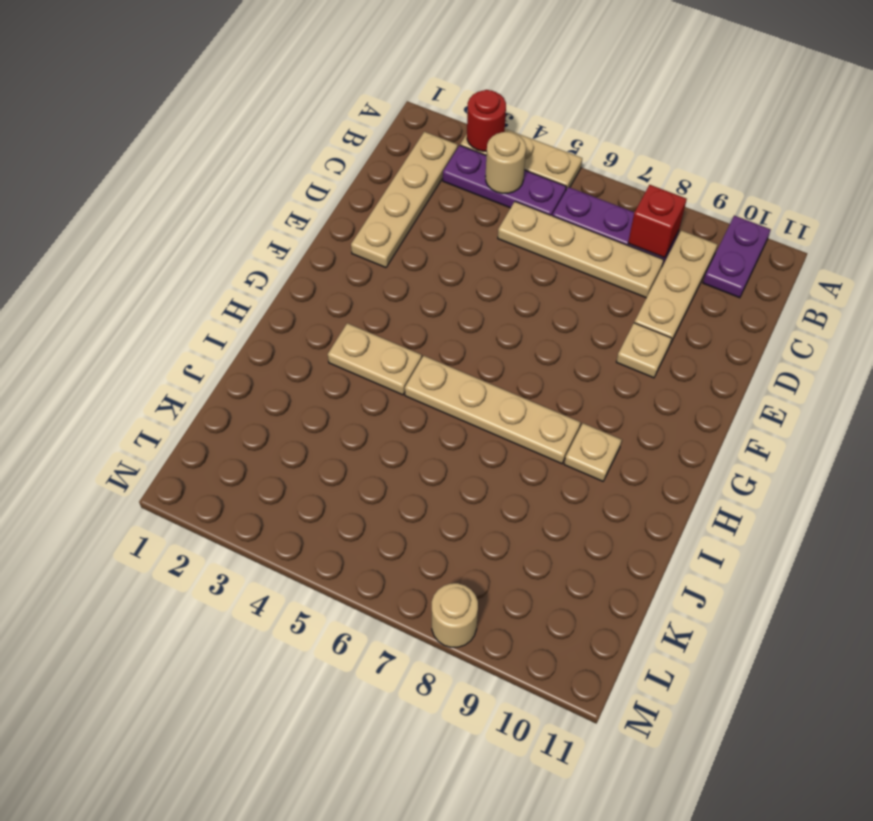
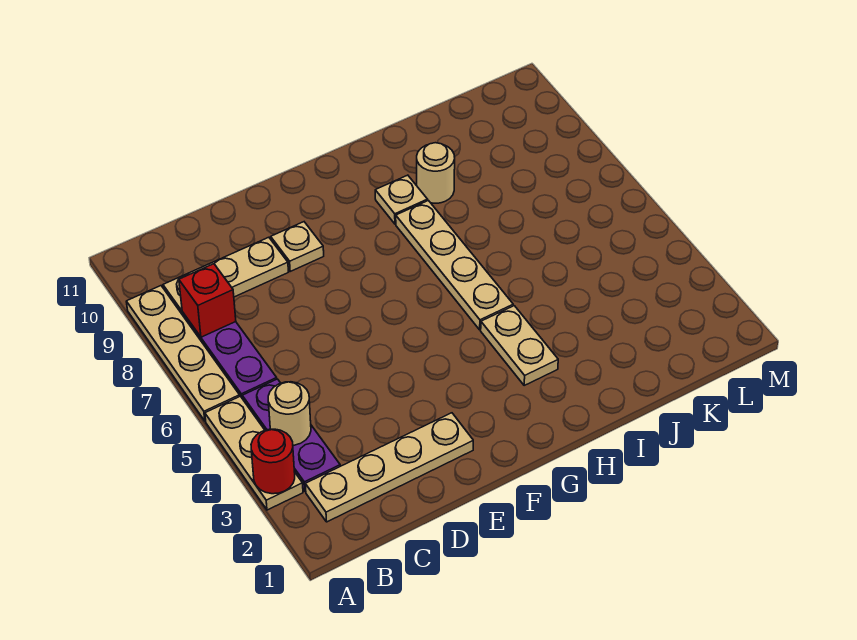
purple 1x2 plate [703,216,771,298] -> none
tan 1x4 plate [498,202,664,298] -> tan 1x4 plate moved to [126,286,240,421]
tan 1x1 round brick [432,583,478,647] -> tan 1x1 round brick moved to [417,143,455,203]

